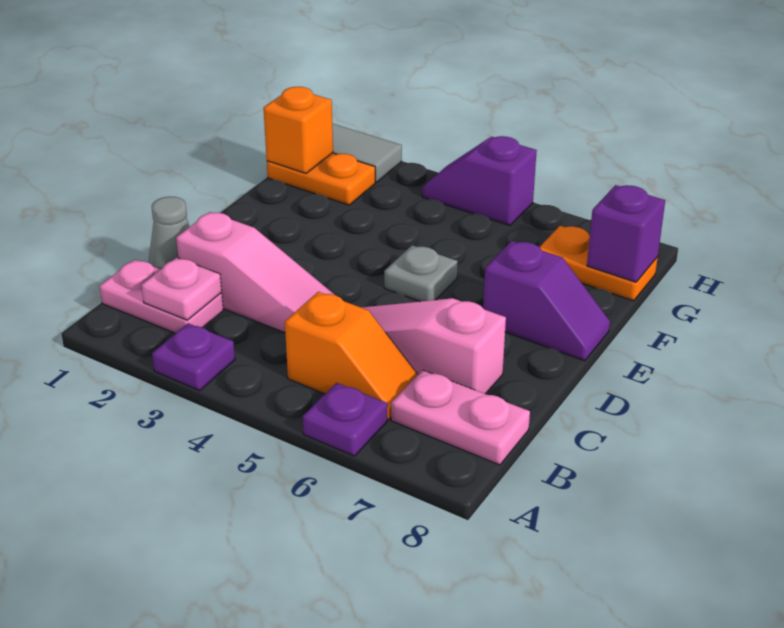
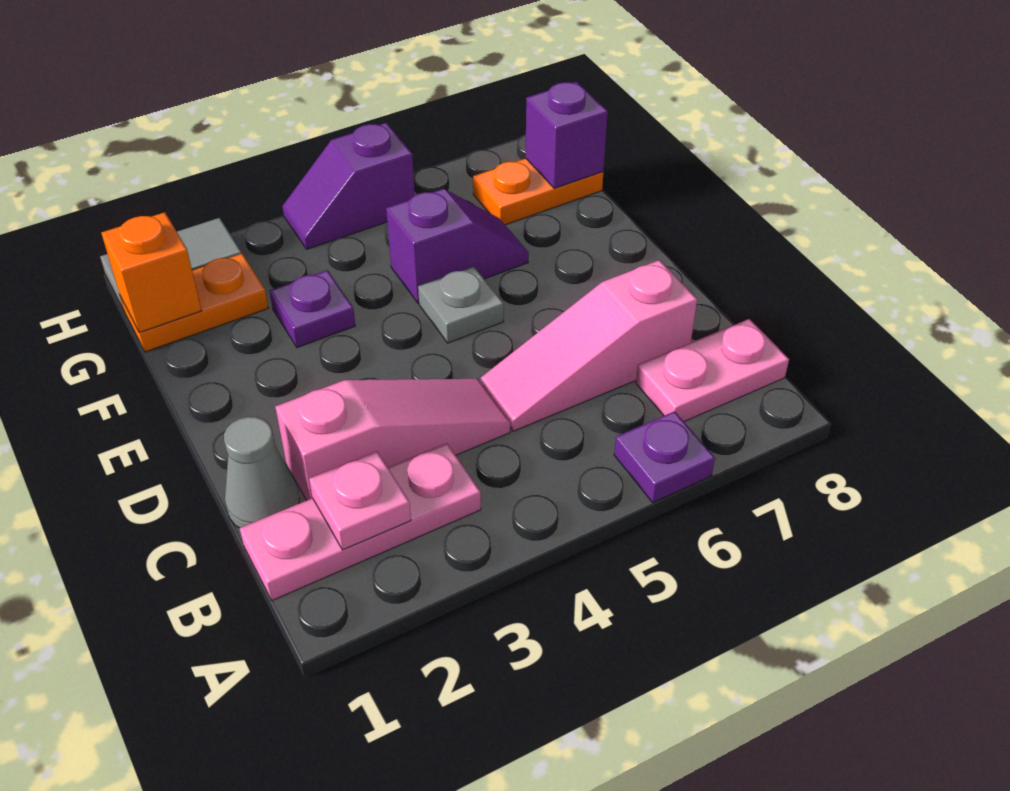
purple 1x1 plate [152,323,235,391] -> purple 1x1 plate moved to [270,270,355,347]
pink 1x2 plate [99,259,223,333] -> pink 1x3 plate [240,443,481,601]
orange 1x2 slope [285,292,418,420] -> none
purple 1x2 slope [483,241,610,361] -> purple 1x2 slope moved to [386,189,529,303]

